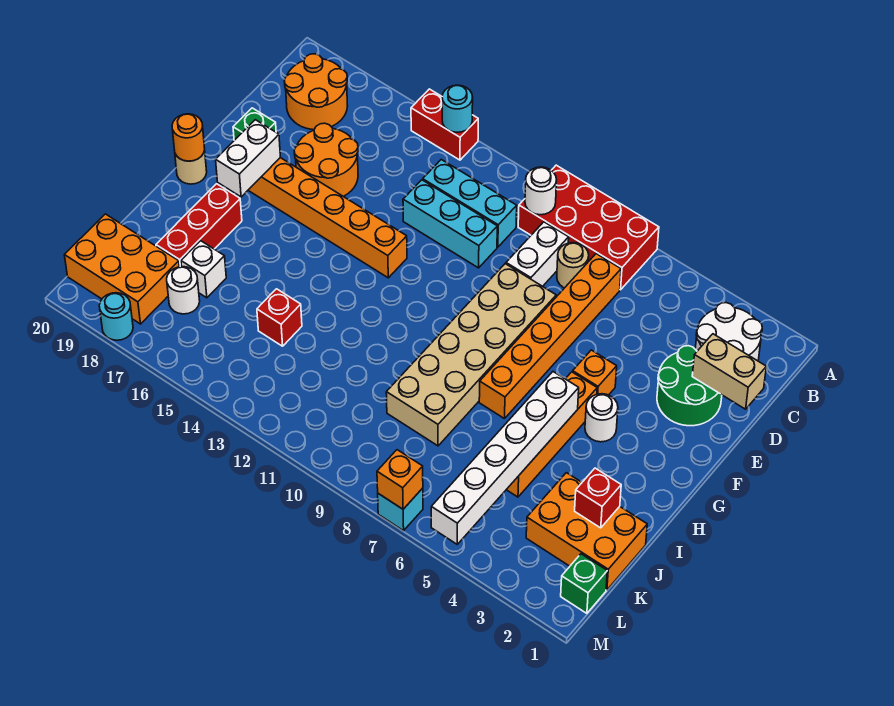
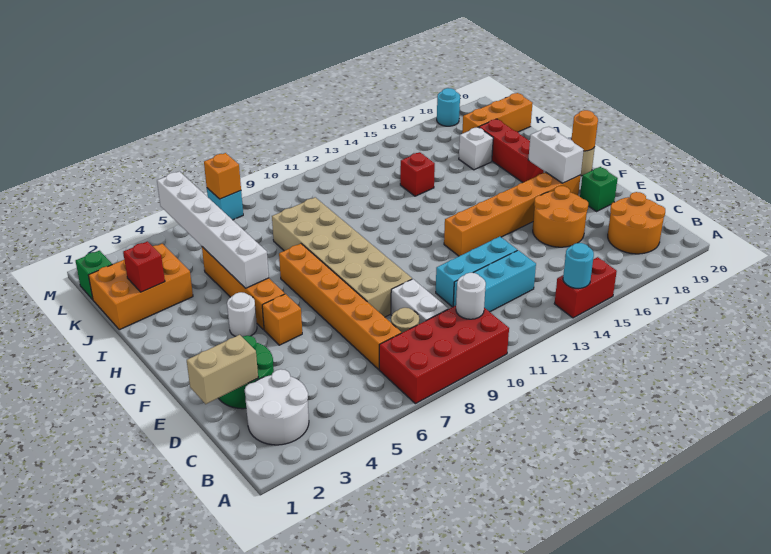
white 1x1 round brick [167,267,200,314] -> none
orange 2x3 brick [65,214,179,324] -> orange 1x3 brick [462,93,532,134]

